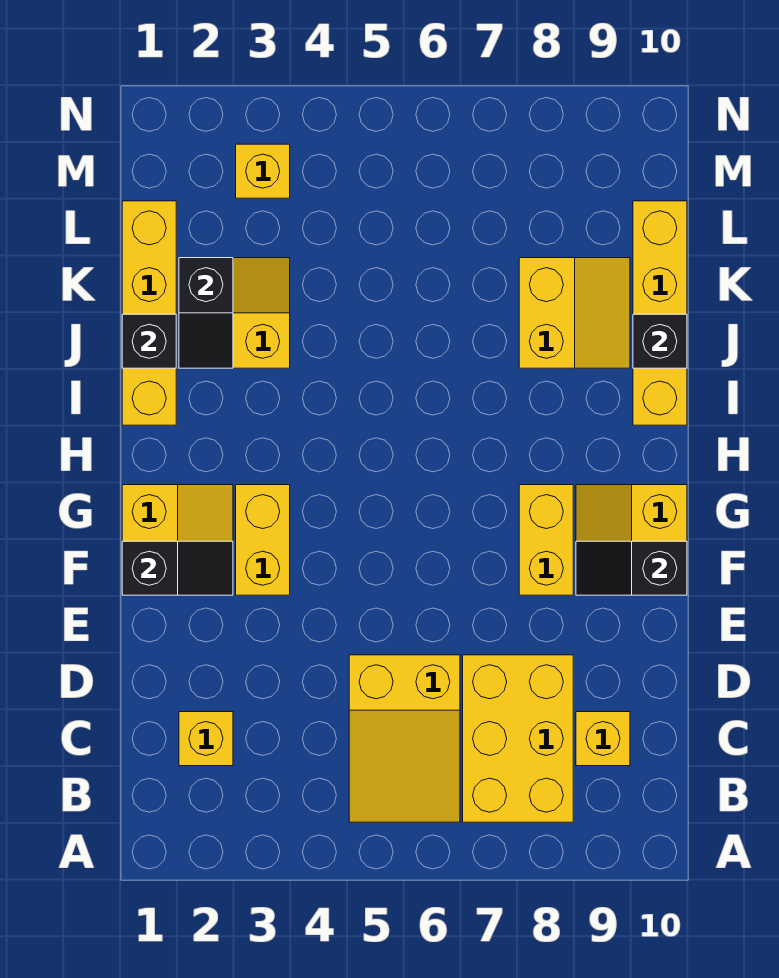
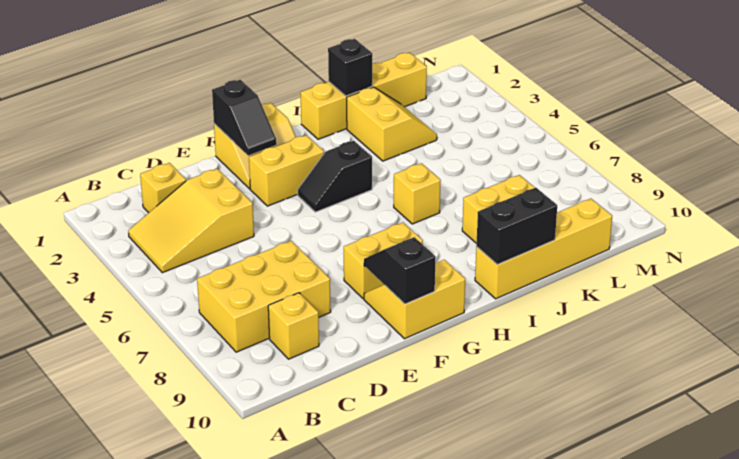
yellow 2x3 slope [349,655,460,822] -> yellow 2x3 slope moved to [128,169,254,273]
black 1x2 slope [179,258,233,368] -> black 1x2 slope moved to [298,141,372,212]
black 1x1 brick [633,314,687,368] -> black 1x2 brick [476,188,557,265]
yellow 1x1 brick [236,144,290,198] -> yellow 1x1 brick moved to [394,163,441,224]

